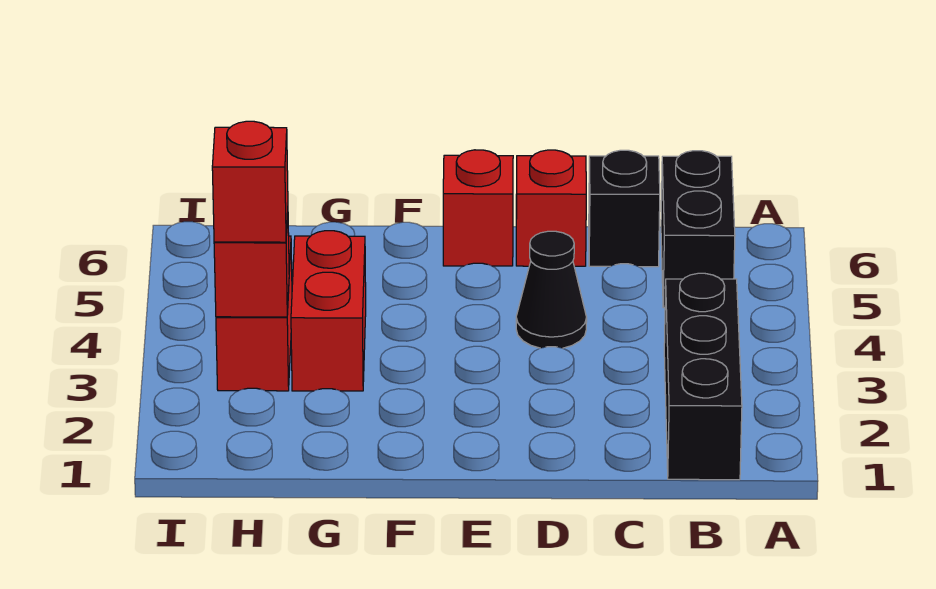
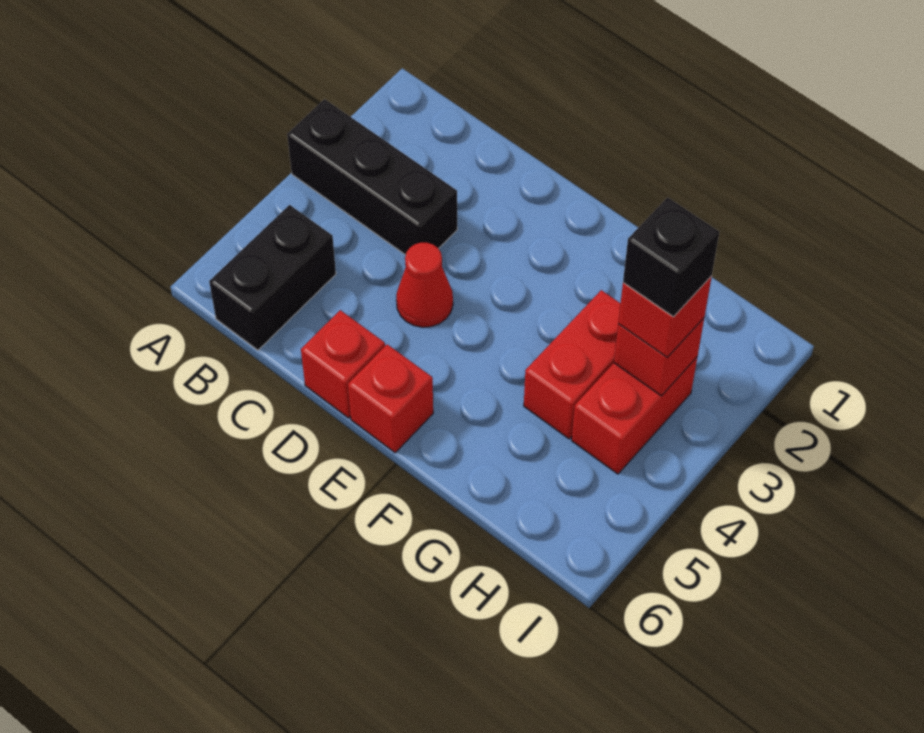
black 1x3 brick [664,273,742,480] -> black 1x3 brick turned to [287,99,457,255]
black 1x1 brick [589,150,660,267] -> black 1x1 brick moved to [623,197,719,317]
black 1x1 cone [516,231,587,348] -> red 1x1 cone [396,243,453,327]

